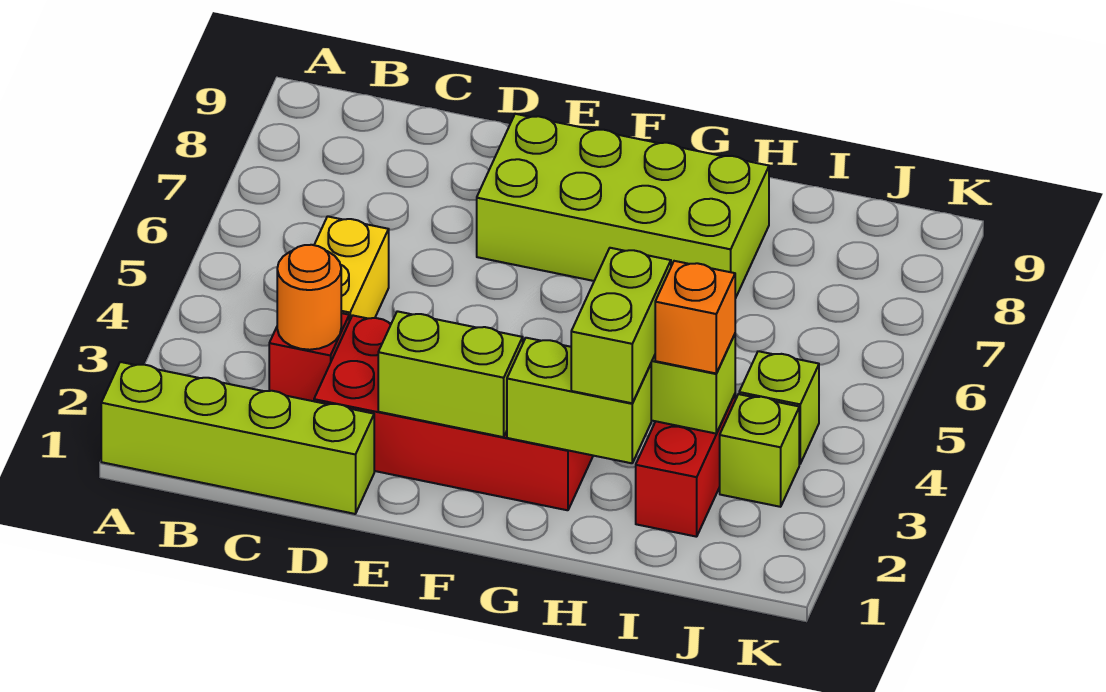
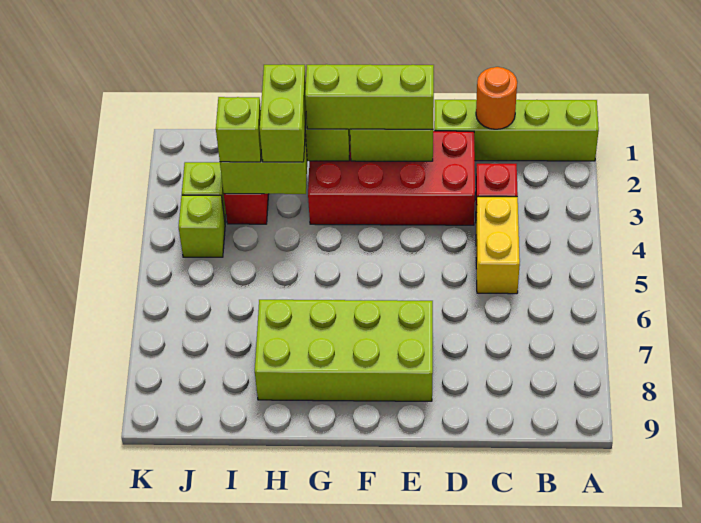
orange 1x1 round brick [277,245,341,350] -> orange 1x1 round brick moved to [476,67,517,129]
none -> lime 1x3 brick [305,64,434,129]
orange 1x1 brick [655,261,735,373] -> lime 1x1 brick [216,97,261,162]

